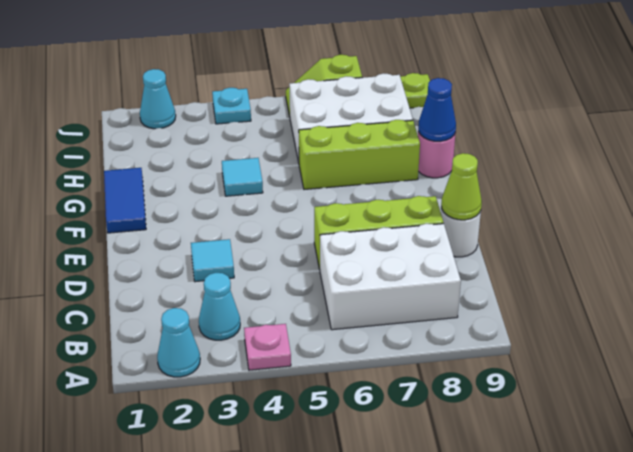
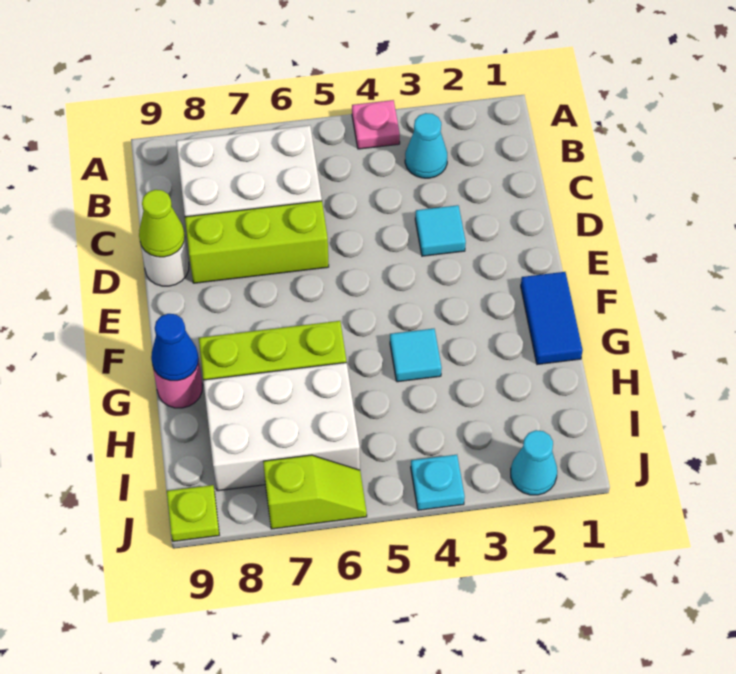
cyan 1x1 cone [157,308,200,377] -> none

